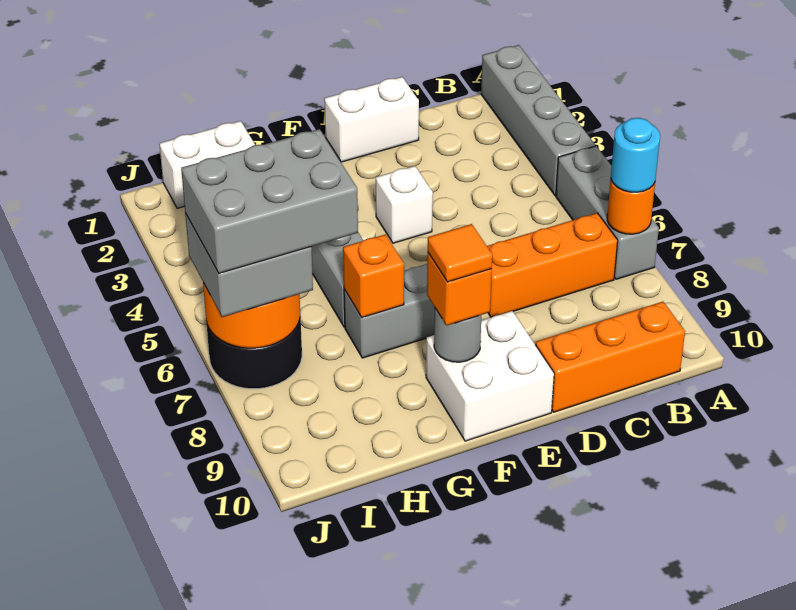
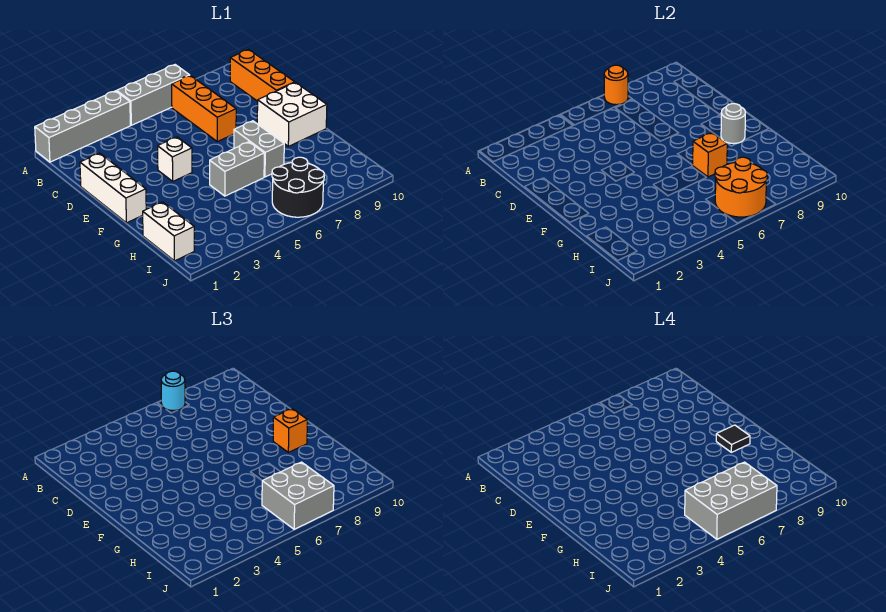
white 1x2 brick [324,77,419,162] -> white 1x3 brick [80,153,146,223]
orange 1x1 tile [428,224,492,282] -> black 1x1 tile [716,425,750,452]
grey 2x3 brick [181,129,358,273] -> grey 2x3 brick turned to [685,462,777,539]

